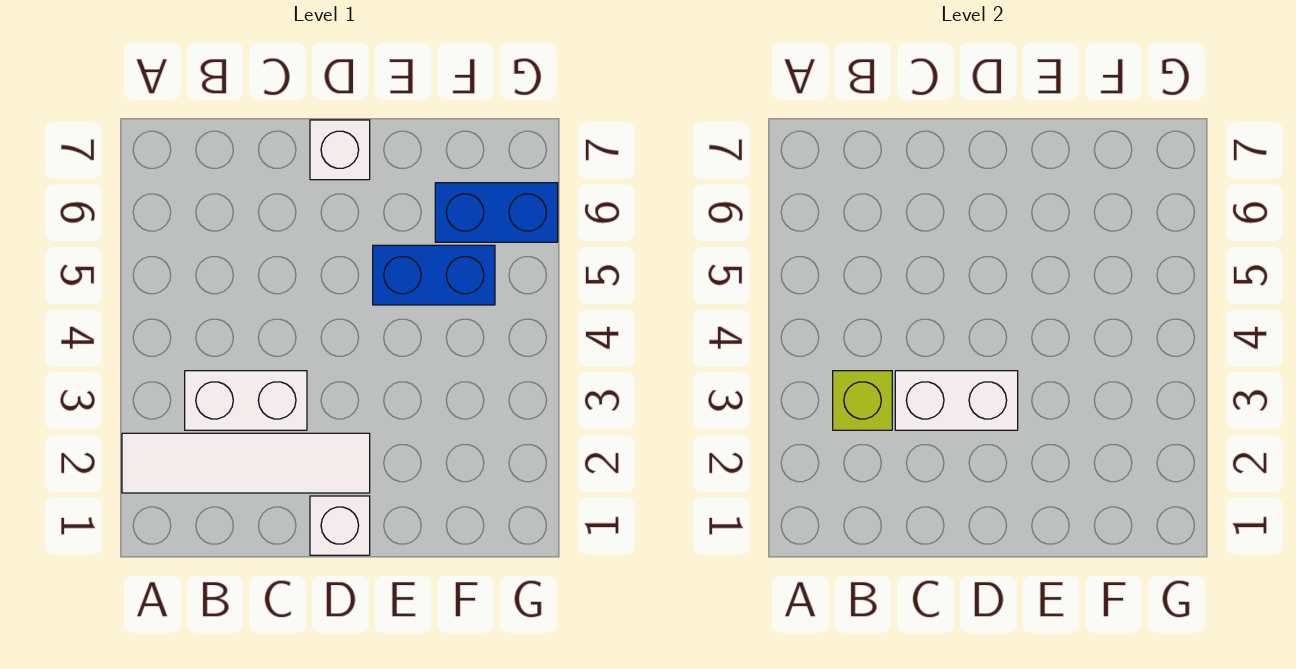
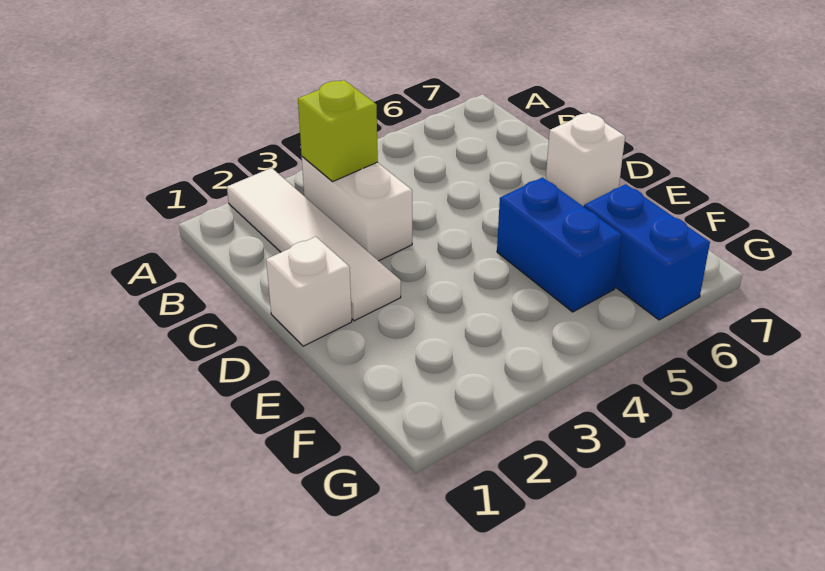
white 1x2 brick [895,371,1018,430] -> none

